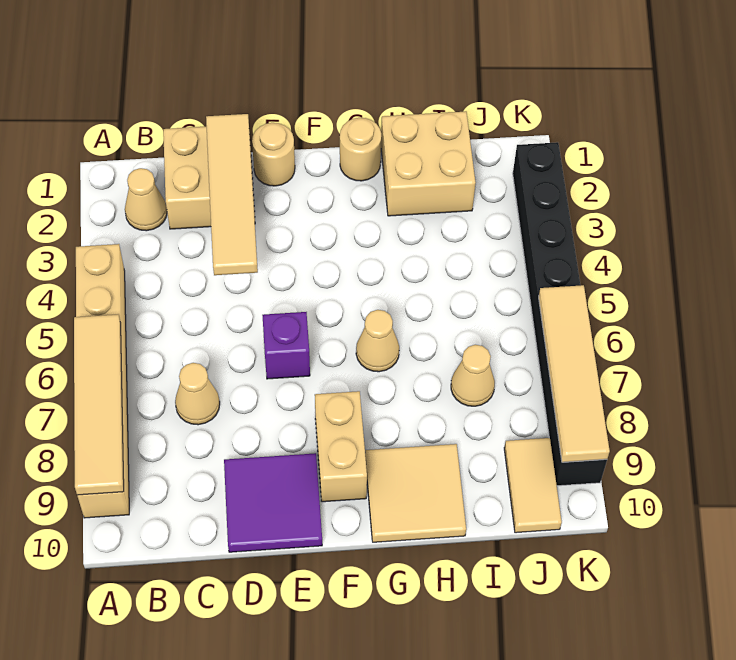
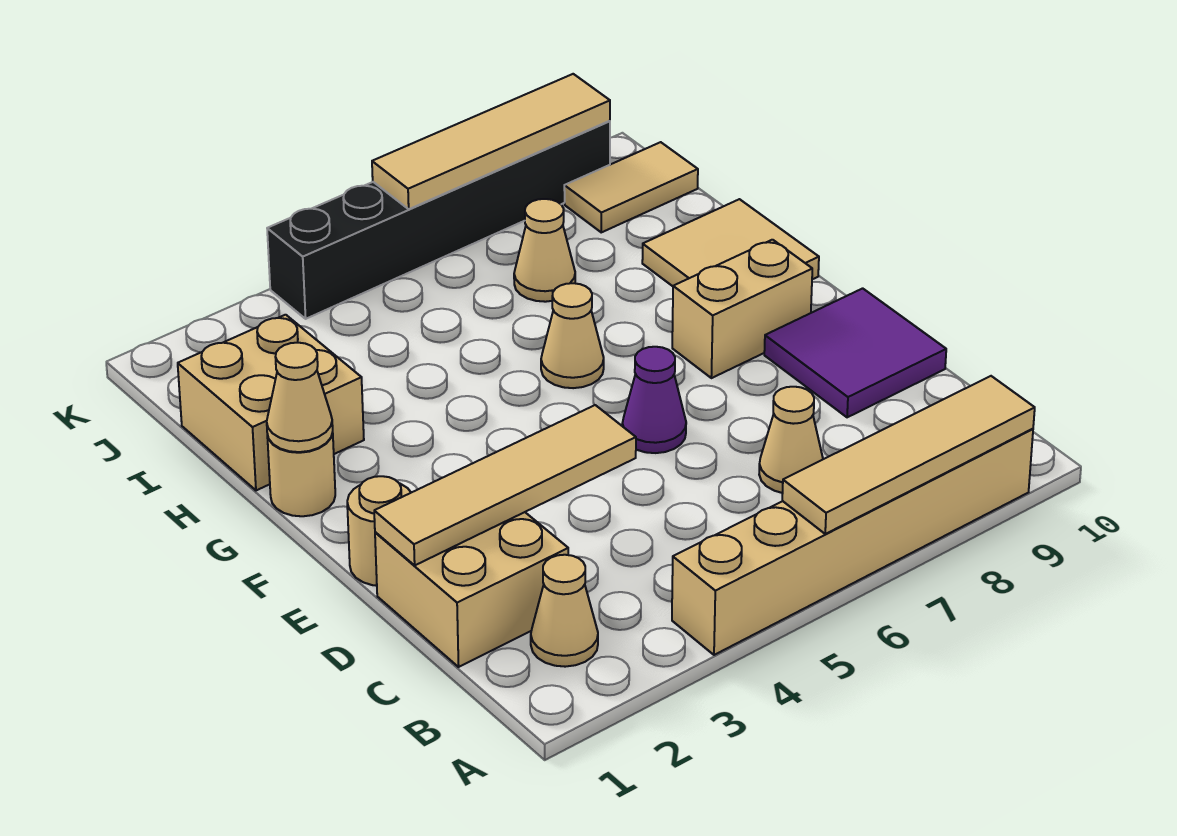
purple 1x1 brick [262,312,310,379] -> purple 1x1 cone [622,347,686,453]
none -> tan 1x1 cone [267,343,333,452]
black 1x8 brick [513,142,607,486] -> black 1x6 brick [267,121,610,319]

